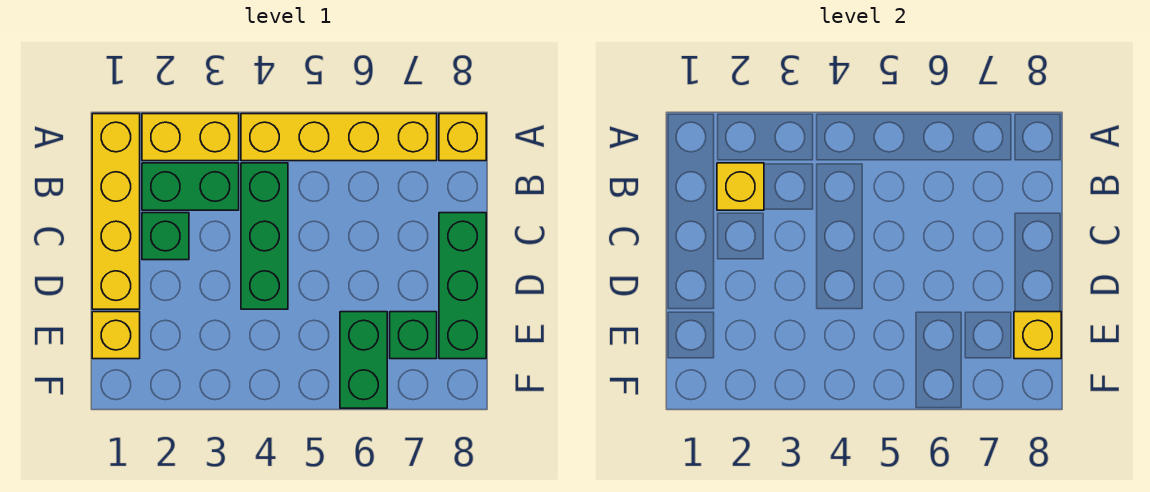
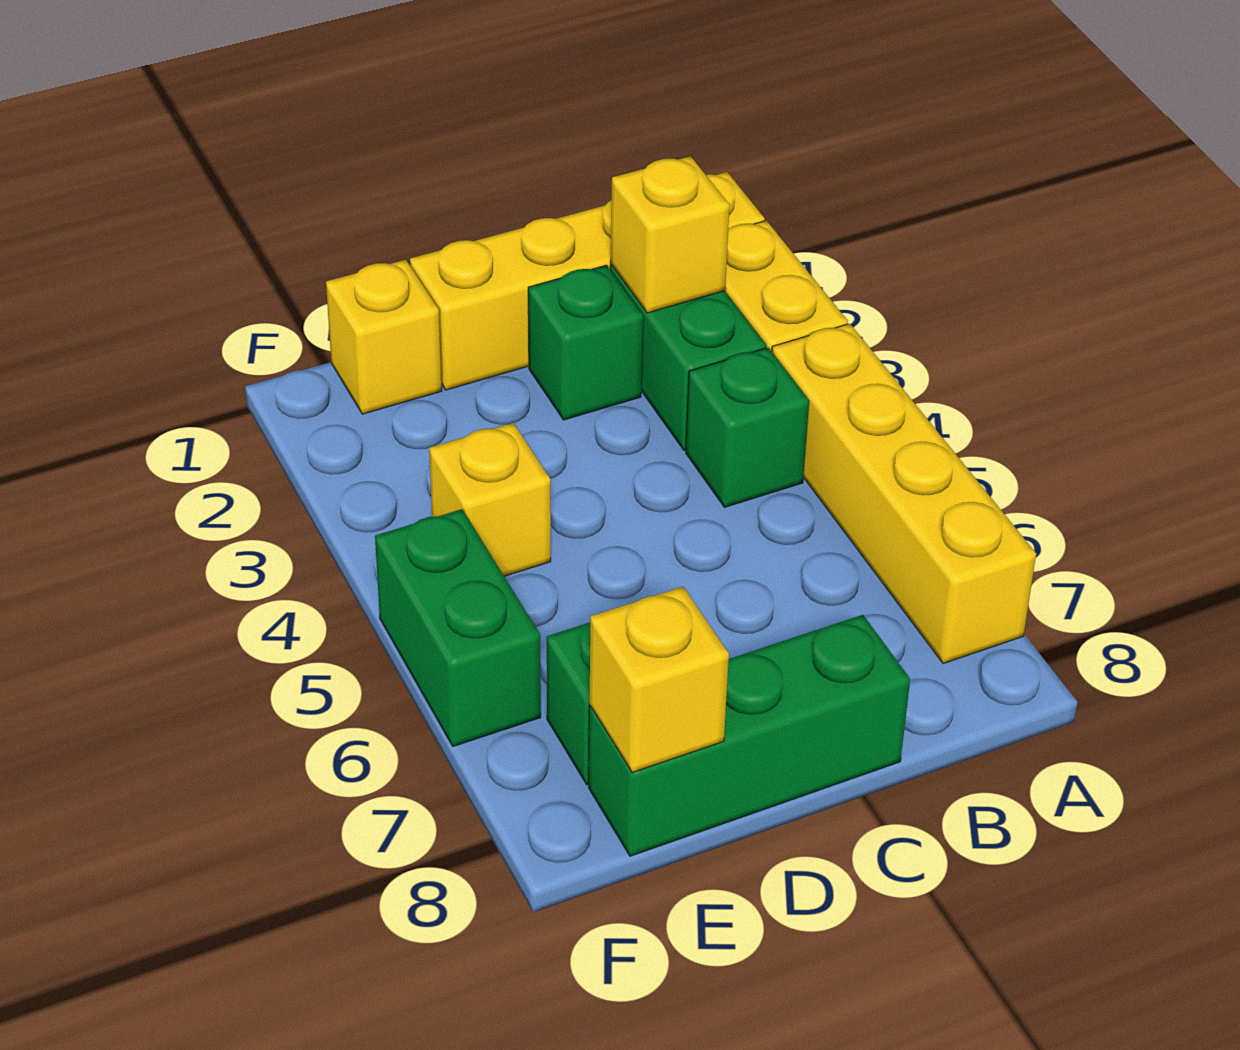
yellow 1x1 brick [439,114,486,161] -> yellow 1x1 brick moved to [429,423,551,576]
green 1x3 brick [241,163,288,309] -> green 1x1 brick [686,348,809,507]
green 1x2 brick [340,312,387,408] -> green 1x2 brick turned to [375,509,541,746]

